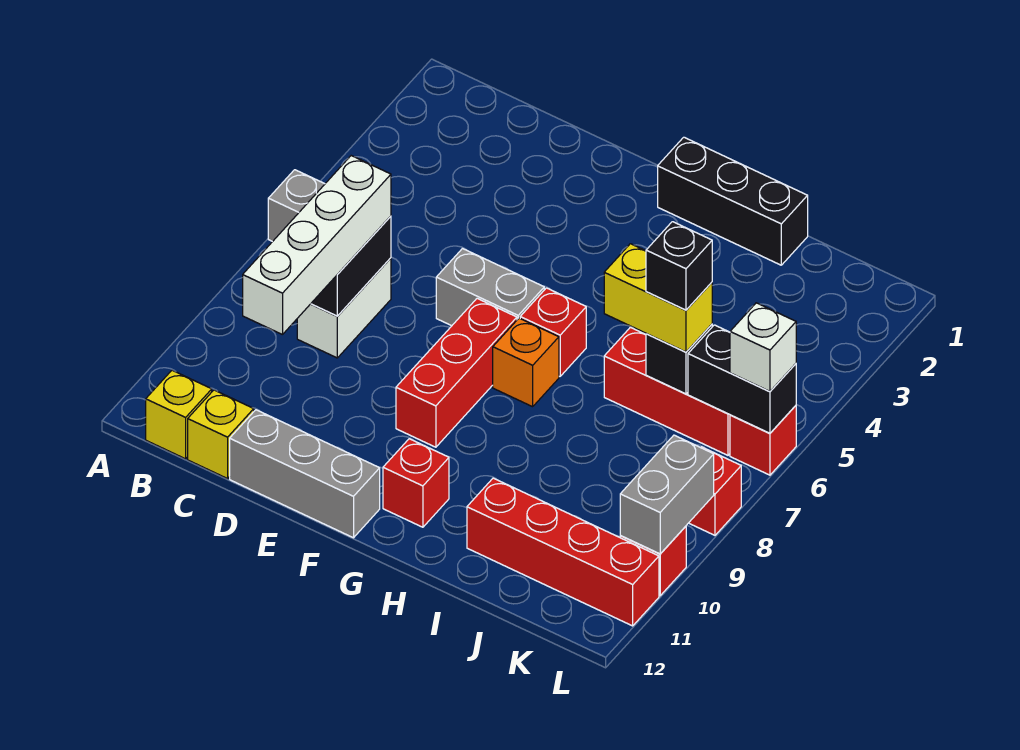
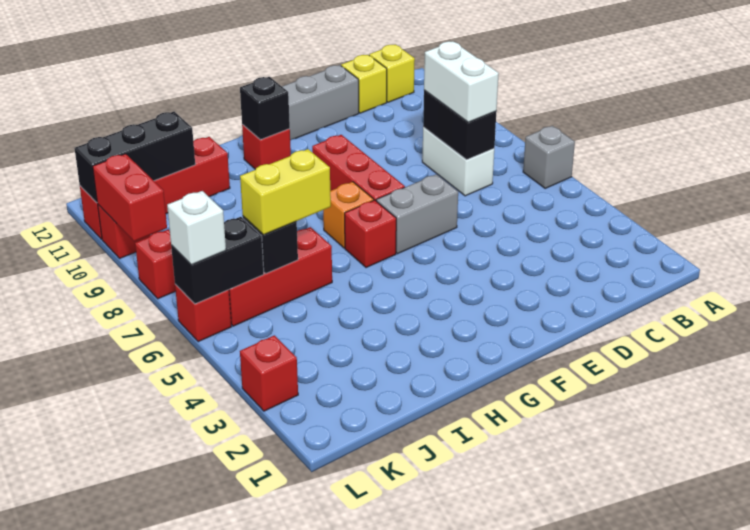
white 1x4 brick [243,156,391,335] -> white 1x2 brick [424,41,499,122]
black 1x3 brick [658,137,808,265] -> black 1x3 brick moved to [75,112,195,203]
black 1x1 brick [646,222,712,310] -> black 1x1 brick moved to [240,77,290,140]
none -> red 1x1 brick [240,335,298,411]
grey 1x2 brick [620,435,714,554] -> red 1x2 brick [93,154,167,241]

